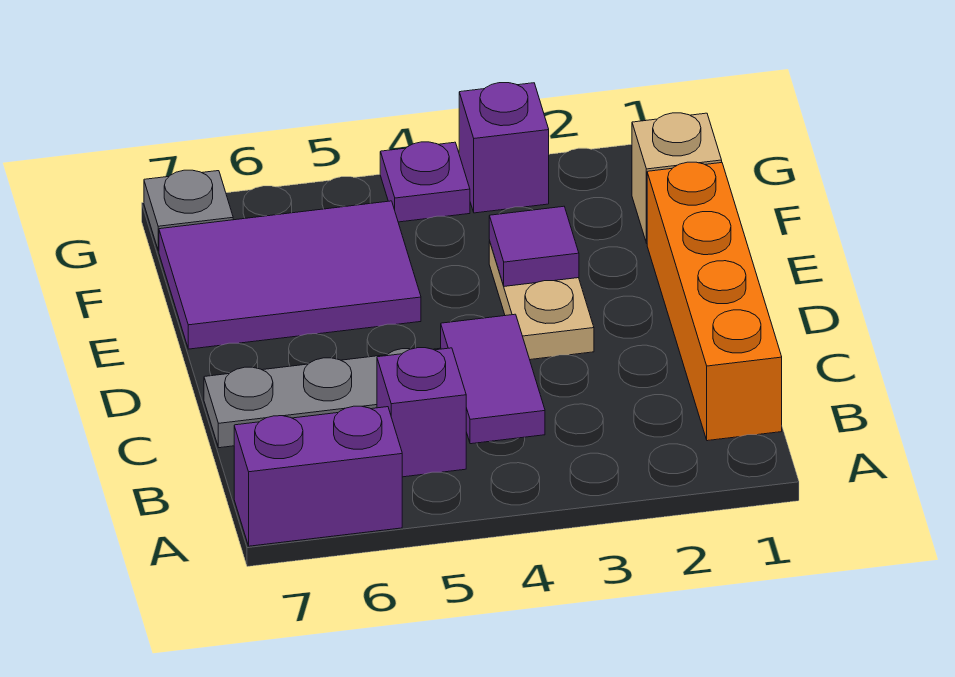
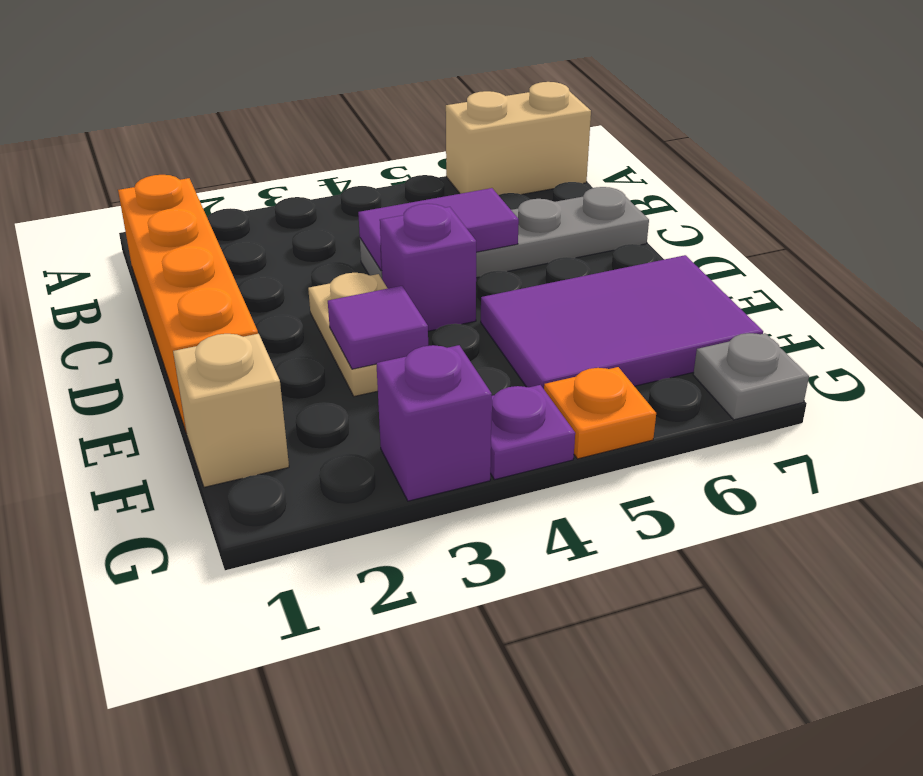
purple 1x2 brick [234,406,402,546] -> tan 1x2 brick [446,82,591,195]
purple 1x2 tile [441,314,545,444] -> purple 1x2 tile turned to [358,188,519,271]
purple 1x1 brick [377,348,466,477] -> purple 1x1 brick moved to [380,204,476,331]
none -> orange 1x1 plate [544,367,656,459]

